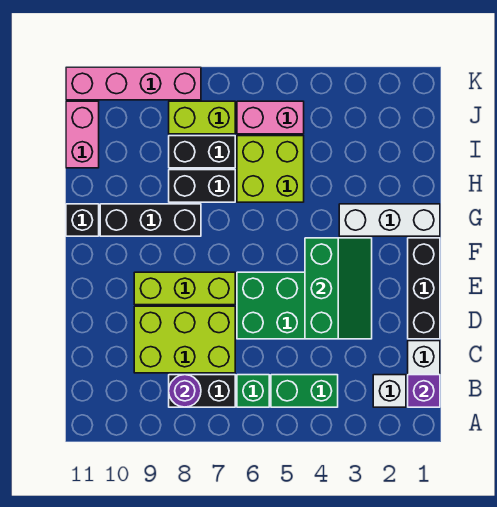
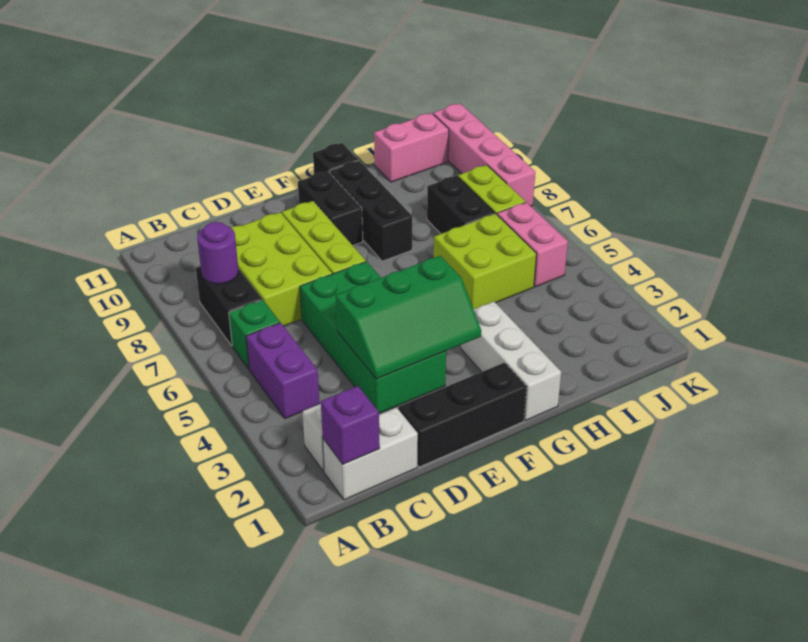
green 1x2 brick [271,375,338,407] -> purple 1x2 brick [246,323,319,419]
black 1x2 brick [169,170,235,202] -> black 1x2 brick moved to [298,171,363,245]

